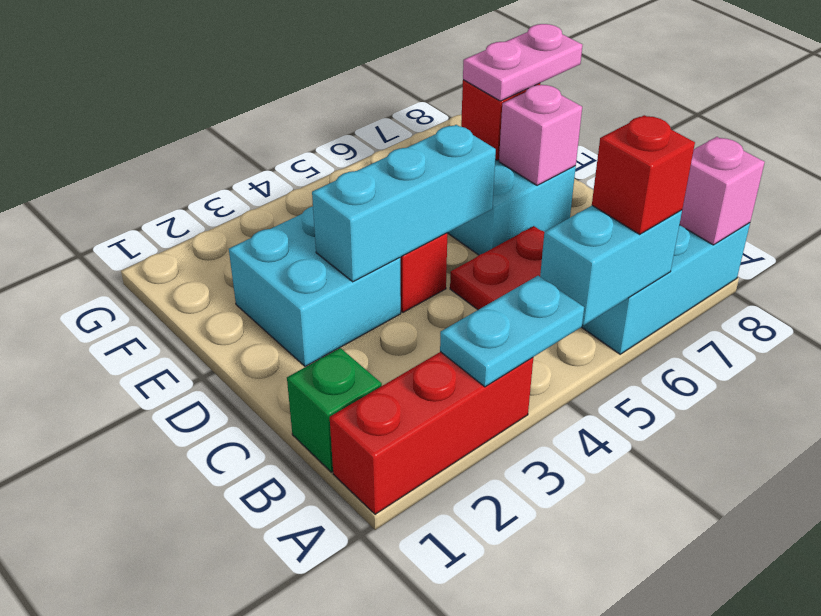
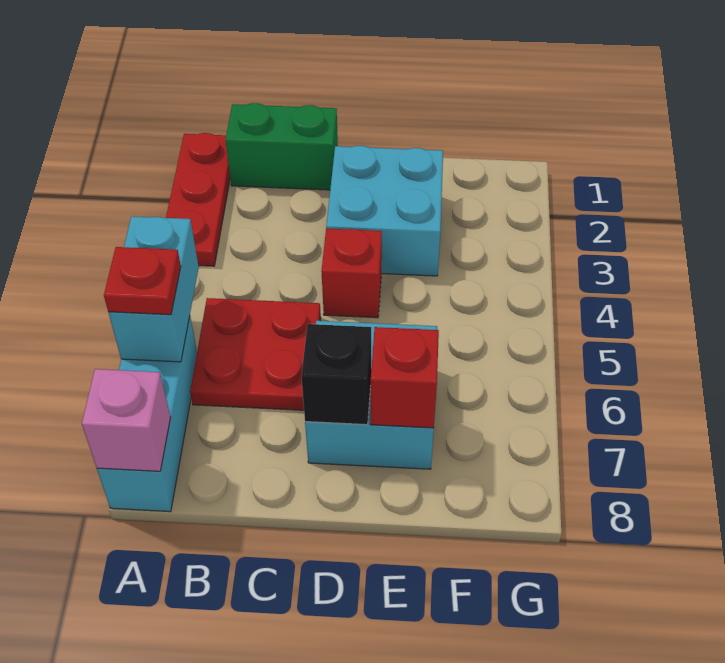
red 1x3 brick [330,352,533,514] -> red 1x3 plate [166,133,230,266]
cyan 1x2 plate [440,276,584,387] -> none
red 1x1 brick [592,115,695,234] -> red 1x1 plate [104,247,181,315]
green 1x1 brick [287,348,382,472] -> green 1x2 brick [225,103,338,190]
cyan 1x3 brick [312,125,496,282] -> none
pink 1x1 brick [499,85,582,185] -> black 1x1 brick [301,324,371,425]
pink 1x2 plate [463,24,582,101] -> none

